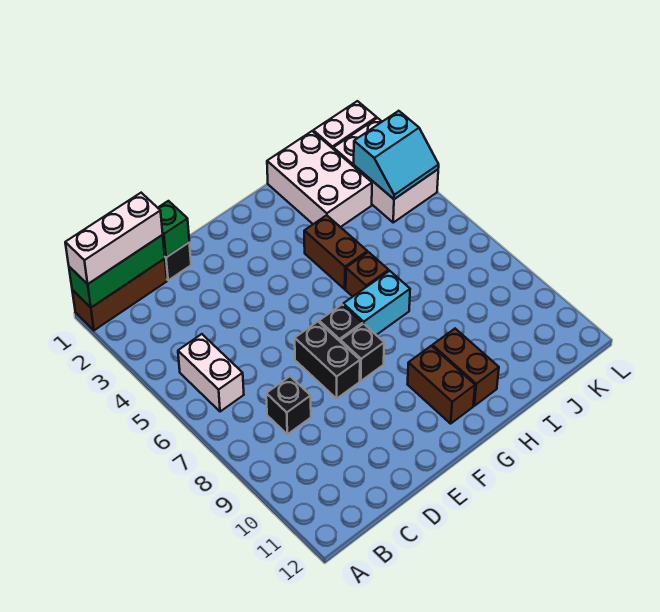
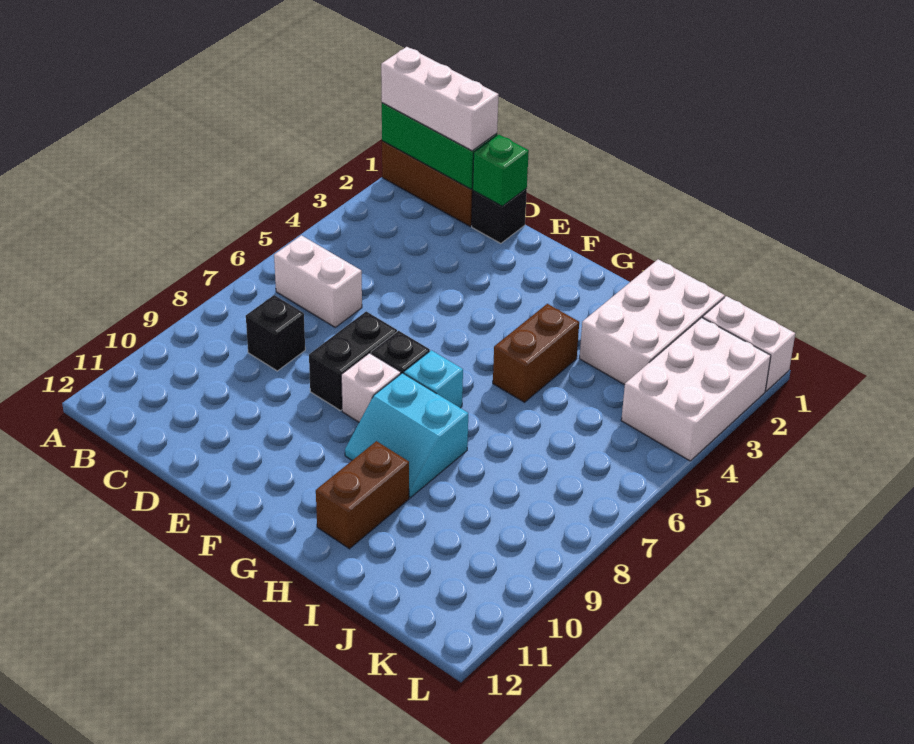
white 1x2 brick [178,334,244,412] -> white 1x2 brick turned to [274,235,362,327]
black 1x1 brick [341,324,384,381] -> white 1x1 brick [341,353,401,422]
cyan 1x2 brick [343,271,410,335] -> cyan 1x1 brick [404,350,463,408]
brown 1x2 brick [407,346,475,424] -> none
brown 1x1 brick [346,252,389,297] -> none
cyan 2x2 slope [354,111,439,199] -> cyan 2x2 slope moved to [345,373,468,498]

